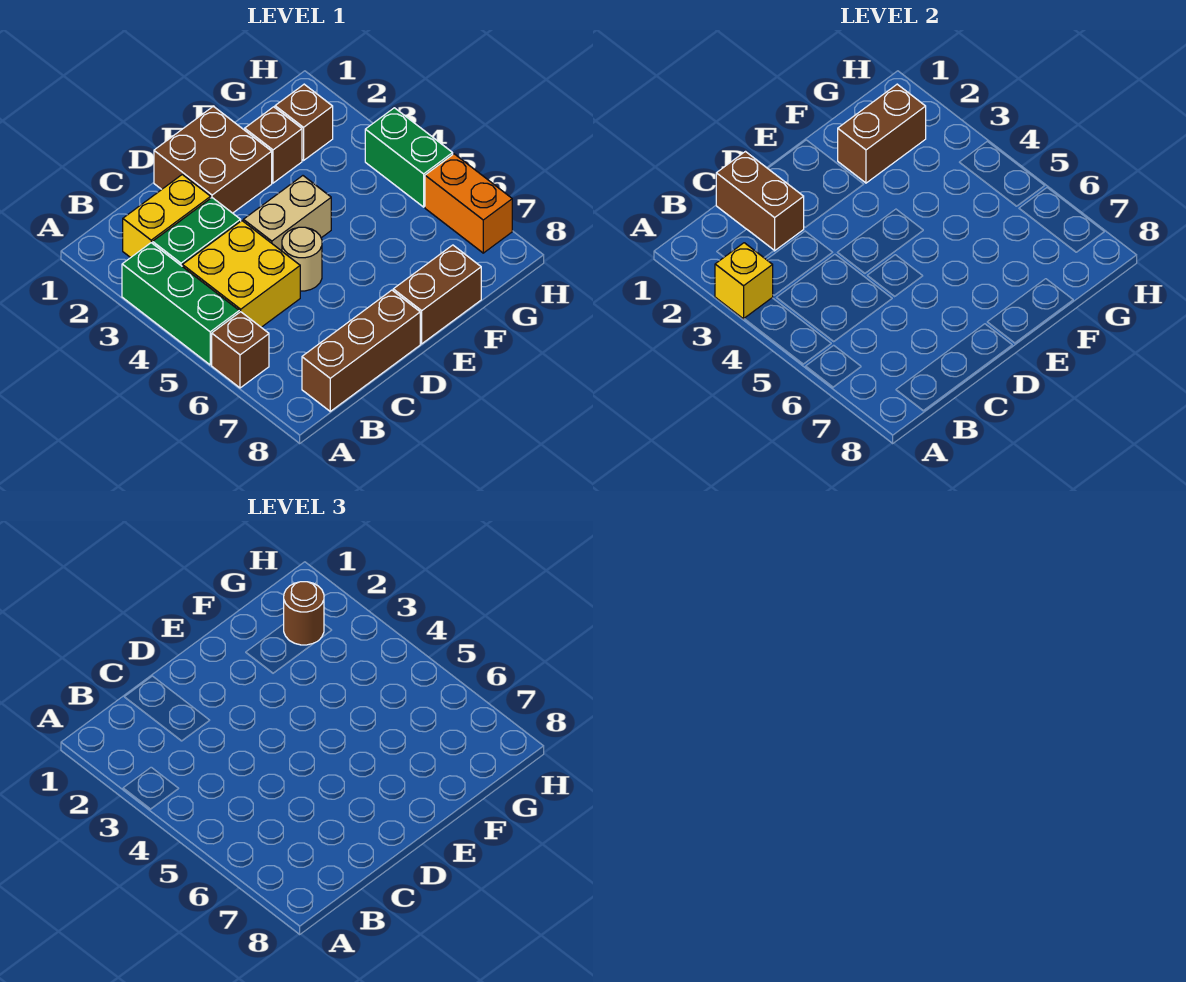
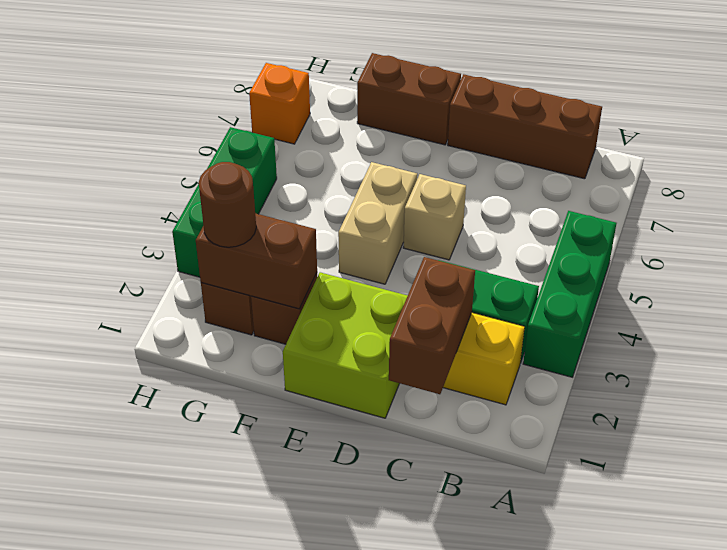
yellow 1x1 brick [715,243,773,319] -> none
brown 1x1 brick [212,312,269,388] -> none
yellow 2x2 brick [182,221,300,327] -> none
brown 2x2 brick [154,106,272,213] -> lime 2x2 brick [283,272,408,418]
tan 1x2 brick [243,176,331,251] -> tan 1x2 brick turned to [338,162,417,284]
tan 1x1 round brick [282,227,322,291] -> tan 1x1 brick [403,174,466,260]
green 1x2 brick [365,108,453,207] -> green 1x3 brick [172,127,277,277]
orange 1x2 brick [425,154,512,253] -> orange 1x1 brick [249,63,310,144]

